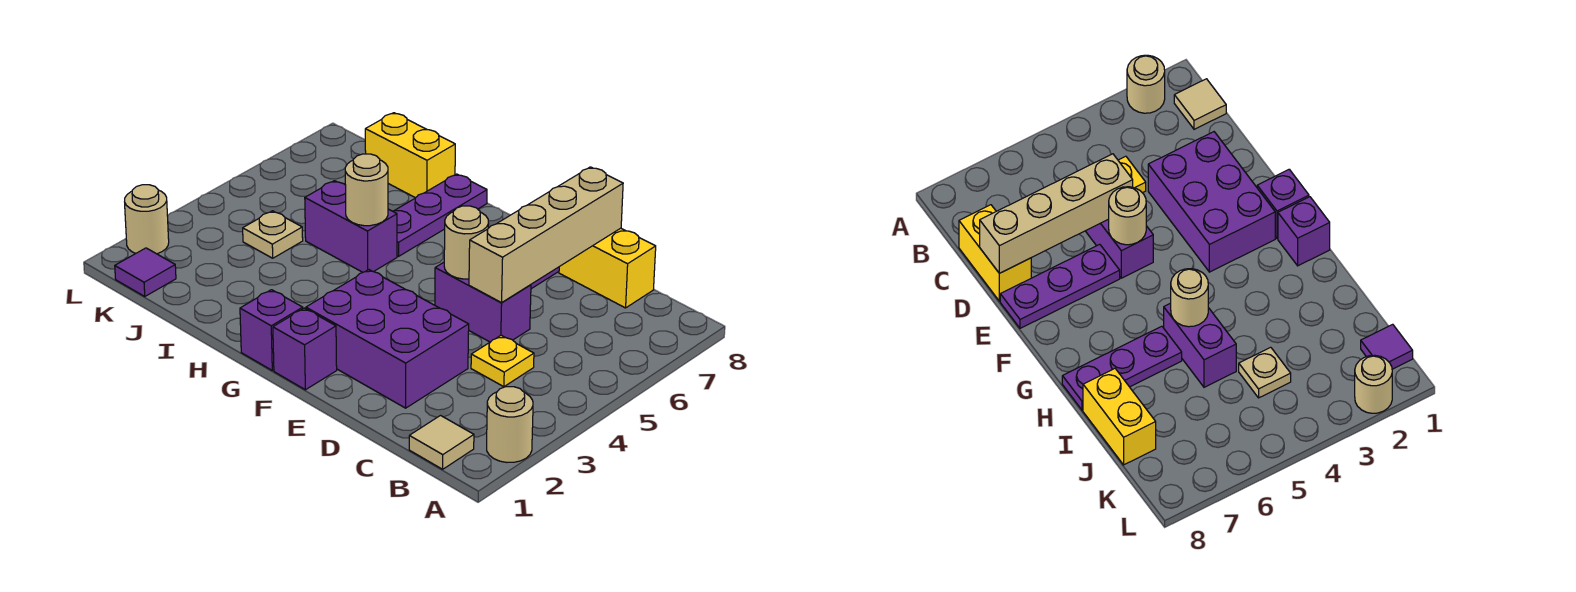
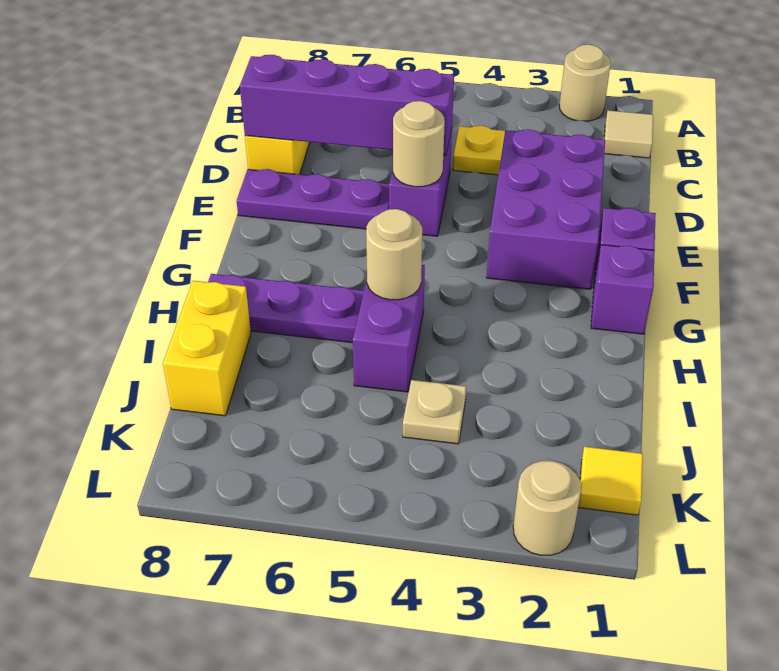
tan 1x4 brick [469,167,623,303] -> purple 1x4 brick [240,55,454,155]
purple 1x1 tile [115,248,176,296] -> yellow 1x1 tile [578,447,643,515]

